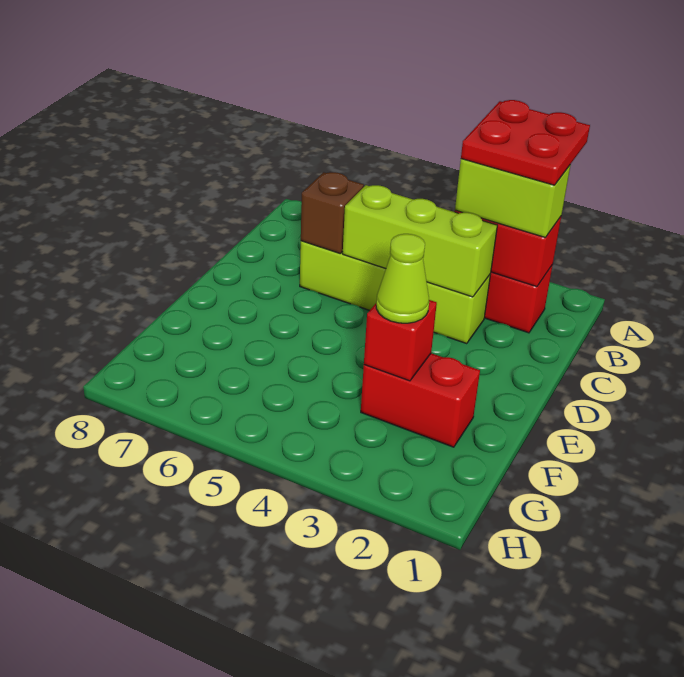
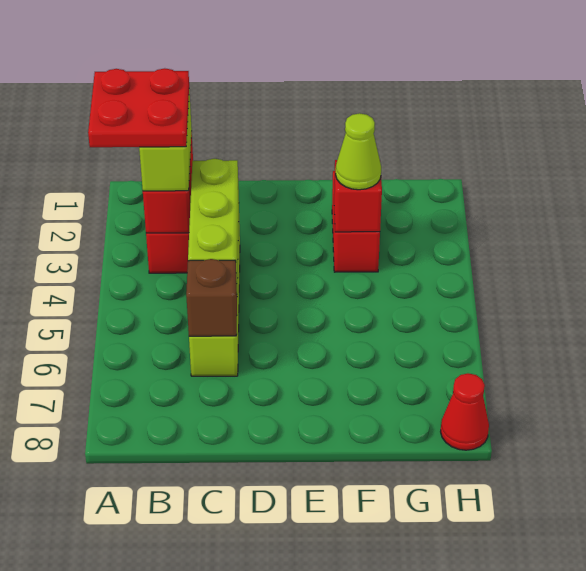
none -> red 1x1 cone [441,373,489,450]

